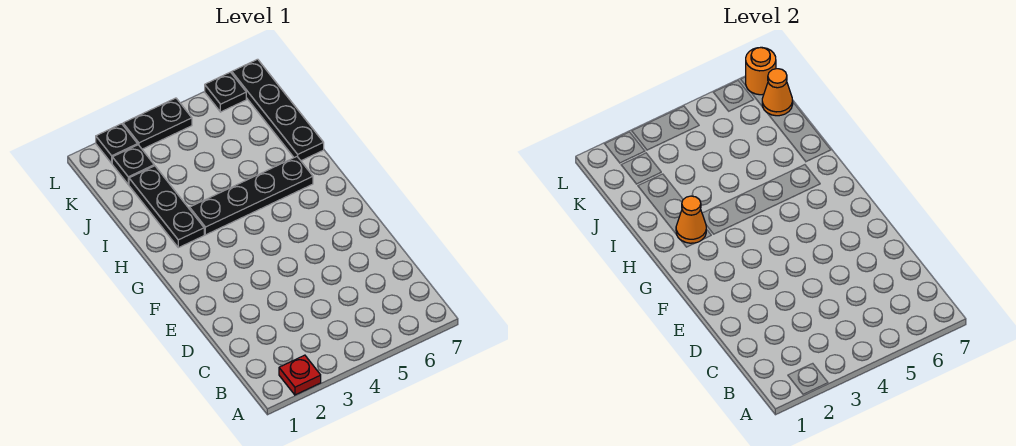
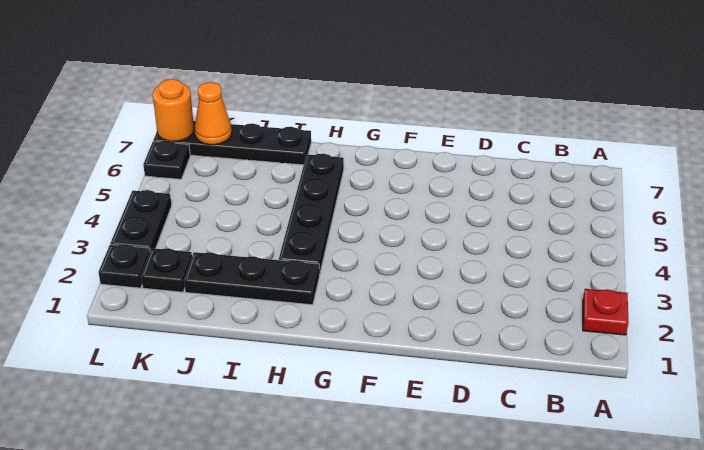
orange 1x1 cone [676,196,706,243] -> none

